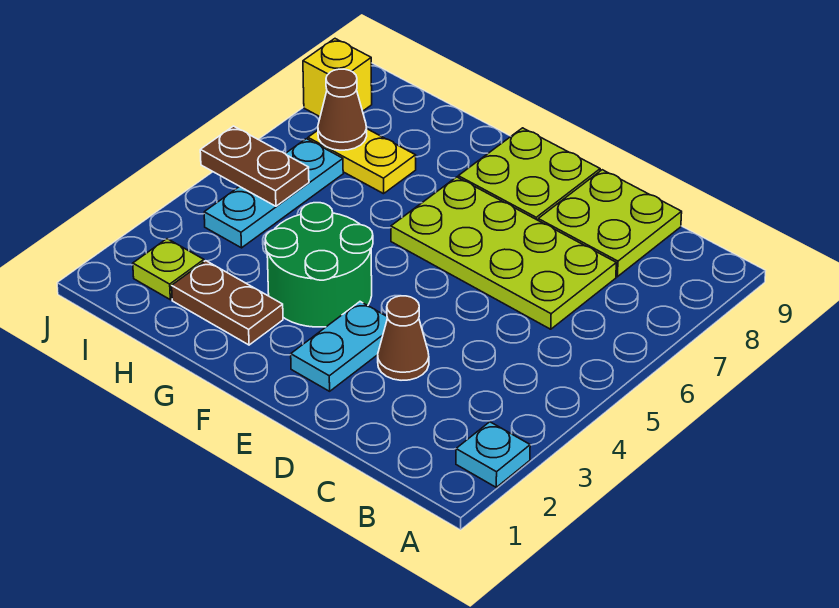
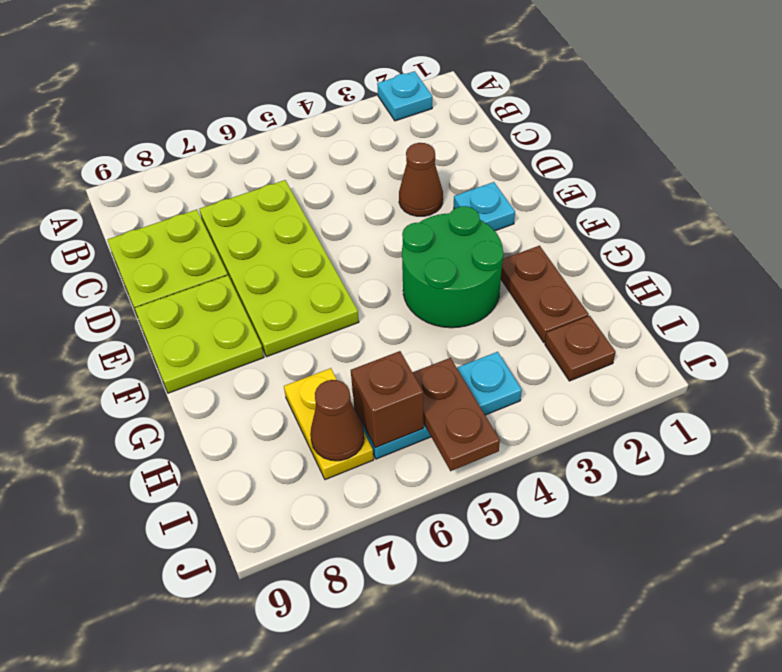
cyan 1x2 plate [291,302,388,391] -> cyan 1x1 plate [454,182,515,231]
lime 1x1 plate [133,239,204,300] -> brown 1x1 plate [545,316,616,381]
none -> brown 1x1 brick [351,351,424,448]
yellow 1x1 brick [303,39,372,117] -> none

